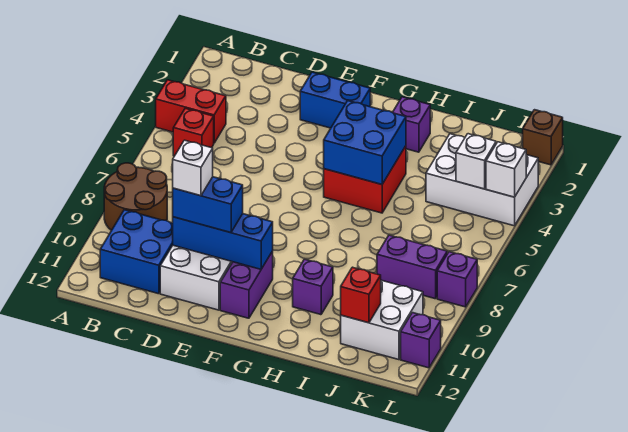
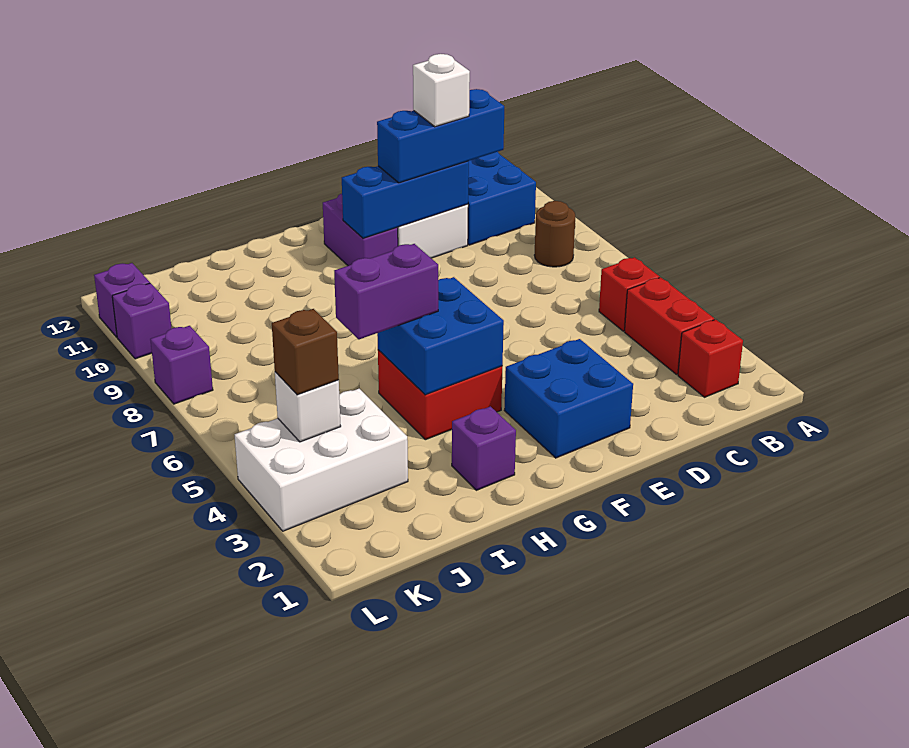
red 1x2 brick [156,80,226,143] -> red 1x2 brick turned to [625,277,714,374]
brown 2x2 round brick [104,163,167,230] -> brown 1x1 round brick [534,201,575,267]
blue 1x2 brick [173,177,243,233] -> blue 1x3 brick [377,89,504,183]
blue 1x2 brick [300,72,370,128] -> blue 2x2 brick [504,339,633,458]
purple 1x1 brick [293,259,333,315] -> purple 1x1 brick moved to [112,283,172,359]
purple 1x2 brick [377,235,447,299] -> purple 1x2 brick moved to [334,244,438,339]
white 2x2 brick [341,280,423,360] -> none
red 1x1 brick [341,267,381,323] -> red 1x1 brick moved to [678,319,743,397]
brown 1x1 brick [523,110,563,165] -> brown 1x1 brick moved to [272,309,339,395]
white 1x1 brick [486,142,526,197] -> none

